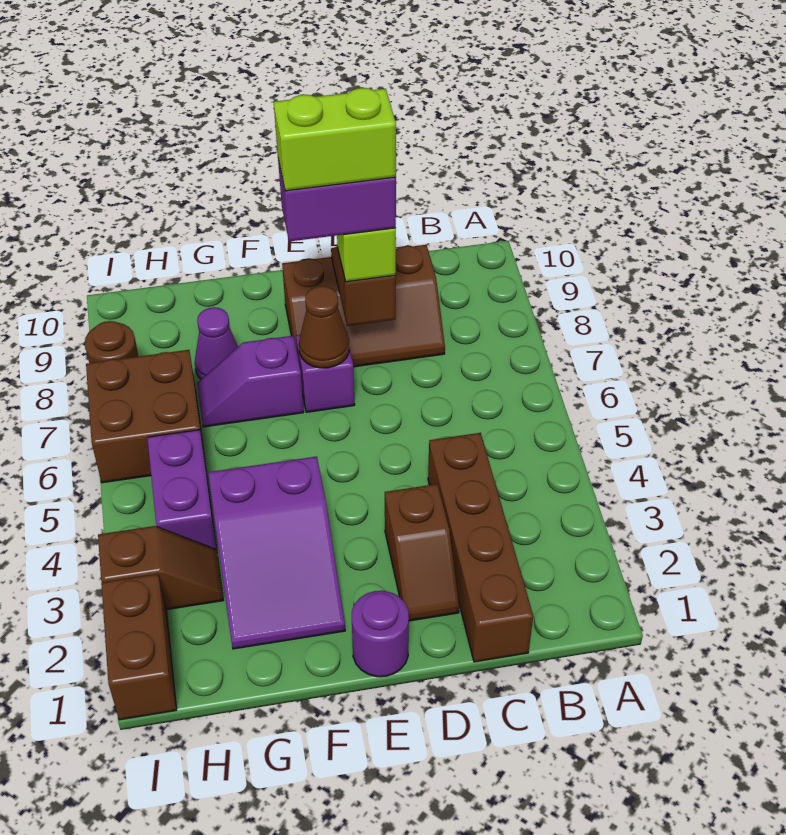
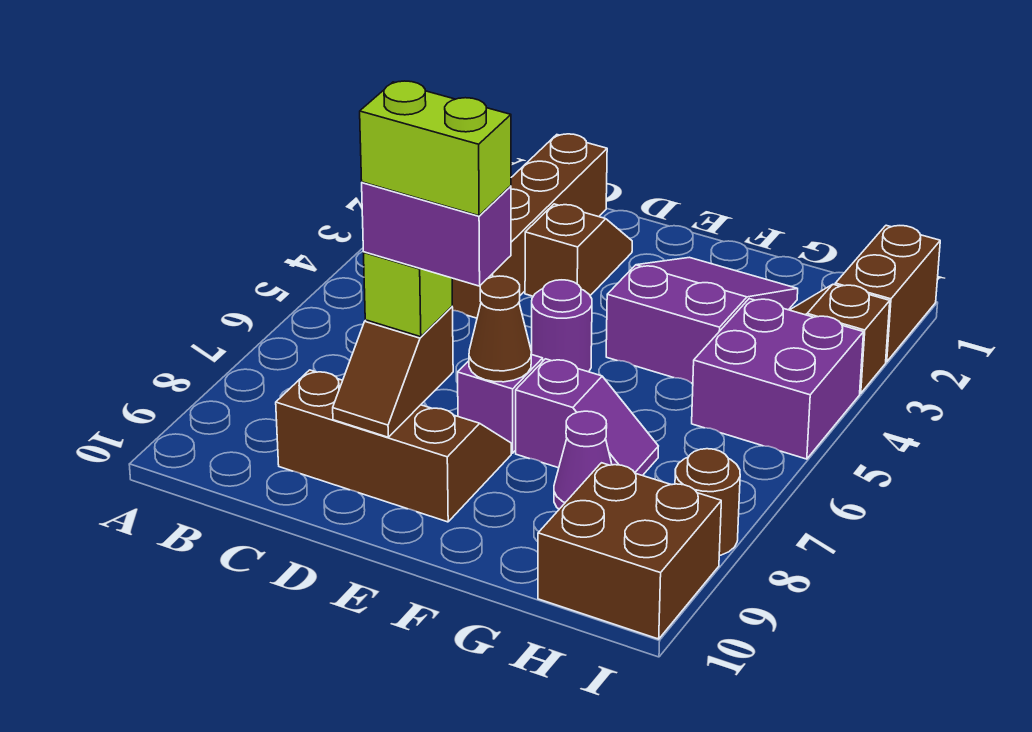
purple 1x1 round brick [352,591,409,677] -> purple 1x1 round brick moved to [532,280,592,372]
purple 1x2 brick [147,430,217,549] -> purple 2x2 brick [692,299,864,459]
brown 2x2 brick [86,350,205,483] -> brown 2x2 brick moved to [538,463,721,639]

